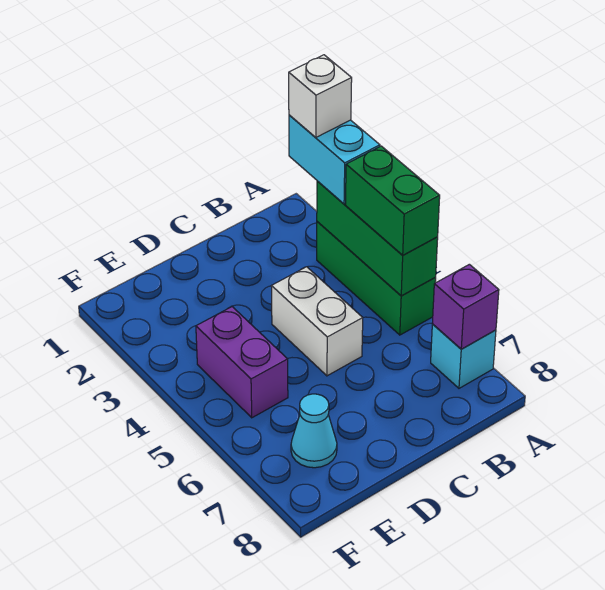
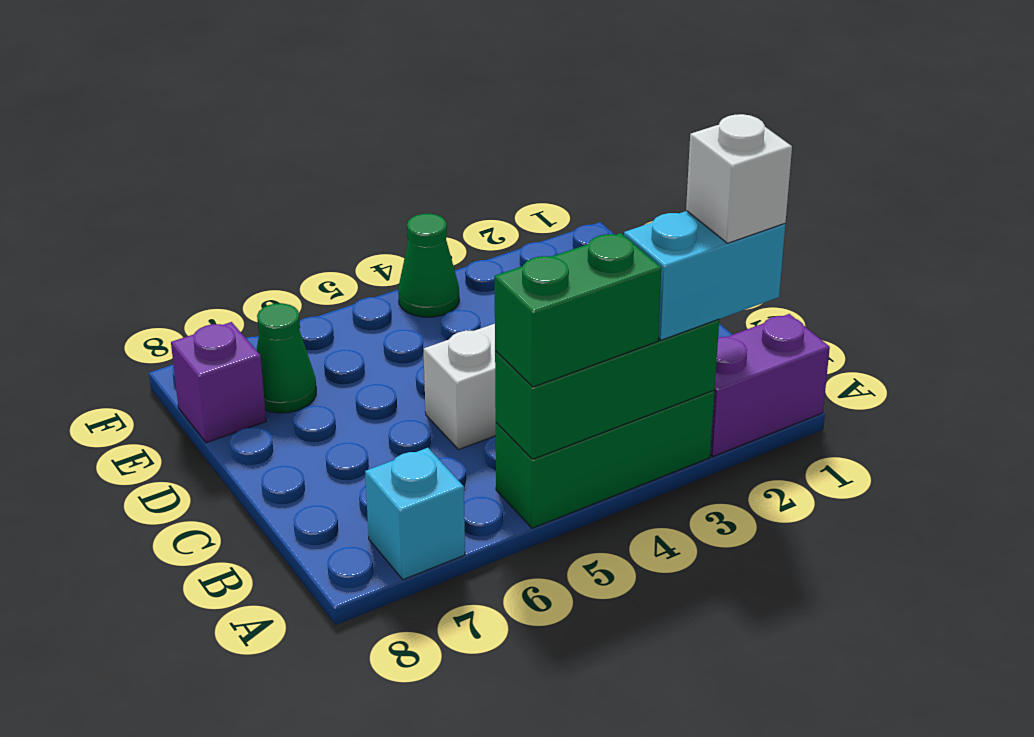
purple 1x1 brick [432,264,499,349] -> purple 1x1 brick moved to [171,322,266,443]
purple 1x2 brick [196,307,288,418] -> purple 1x2 brick moved to [710,314,830,456]
cyan 1x1 cone [291,394,337,468] -> green 1x1 cone [256,303,316,413]
none -> green 1x1 cone [398,214,459,317]

